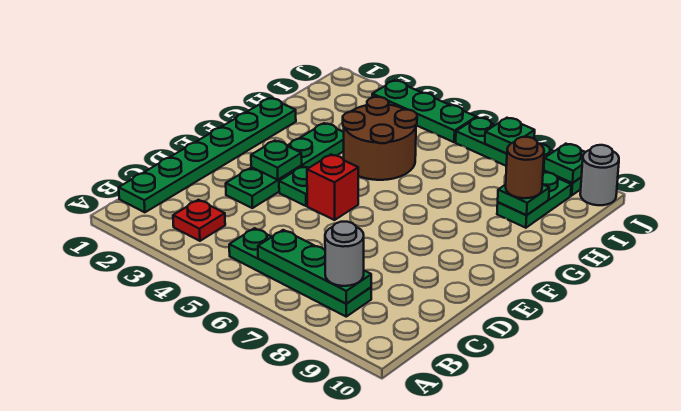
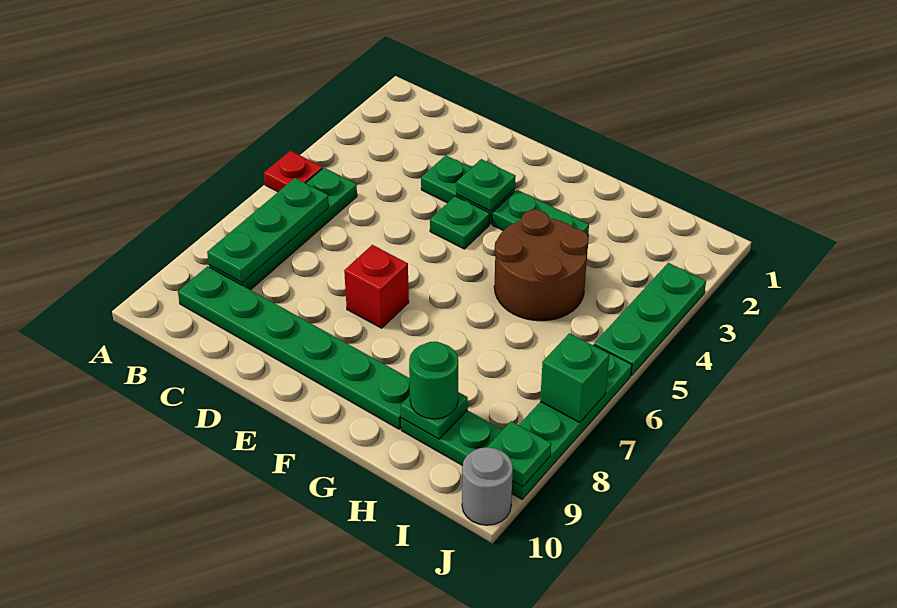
green 1x6 plate [119,98,296,212] -> green 1x6 plate moved to [178,266,410,429]
red 1x1 plate [173,200,225,241] -> red 1x1 plate moved to [264,151,323,192]
grey 1x1 round brick [325,222,364,286] -> none
red 1x1 brick [307,155,358,220] -> red 1x1 brick moved to [344,245,409,328]
brown 1x1 round brick [506,137,544,198] -> green 1x1 round brick [409,342,458,419]
green 1x1 plate [485,118,535,153] -> green 1x1 brick [540,333,610,423]

